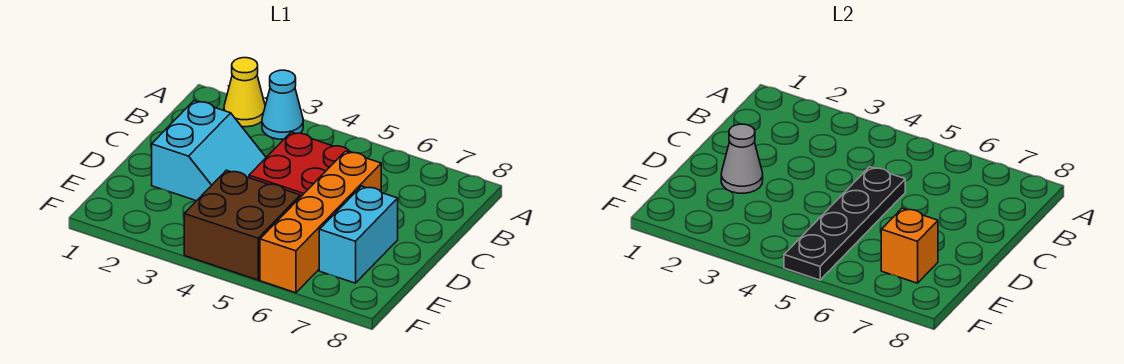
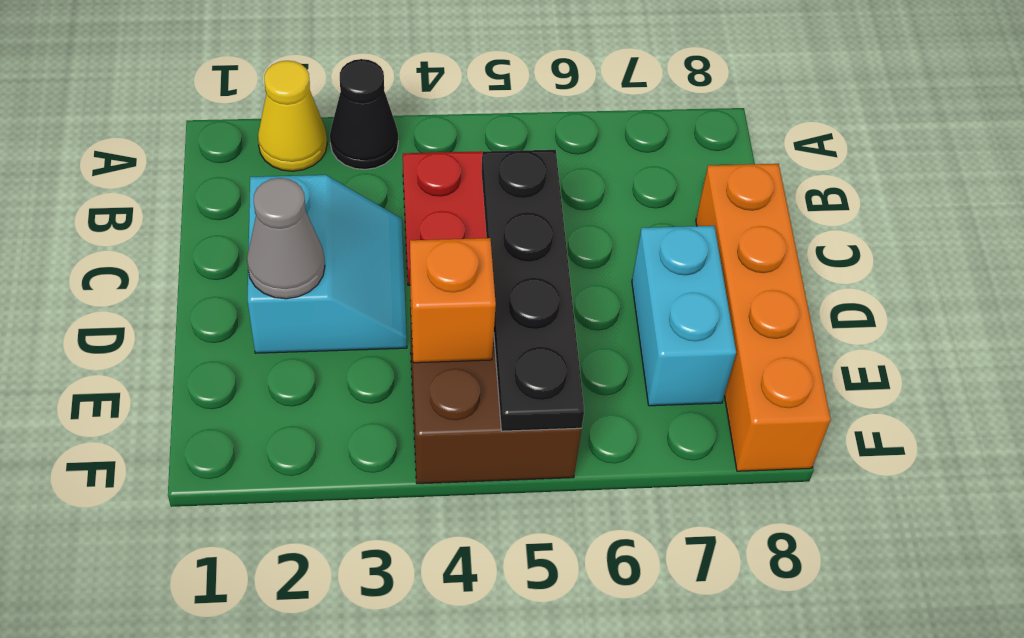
cyan 1x1 cone [262,70,303,139] -> black 1x1 cone [330,59,398,169]
orange 1x4 brick [260,151,381,293] -> orange 1x4 brick moved to [696,164,831,471]
orange 1x1 brick [881,208,938,283] -> orange 1x1 brick moved to [410,238,496,363]

